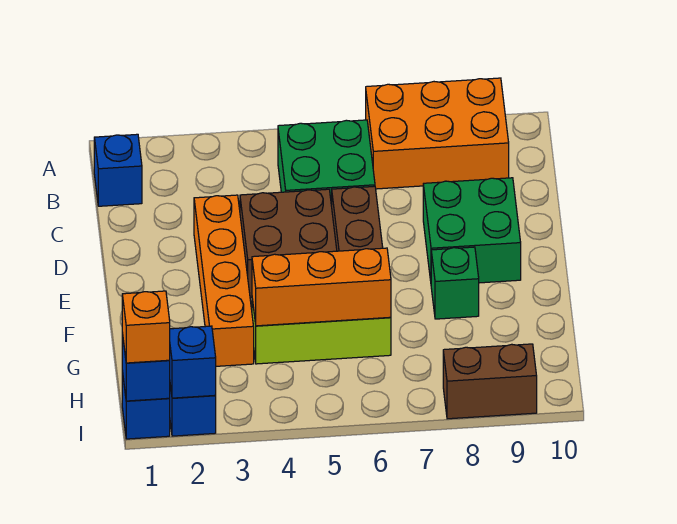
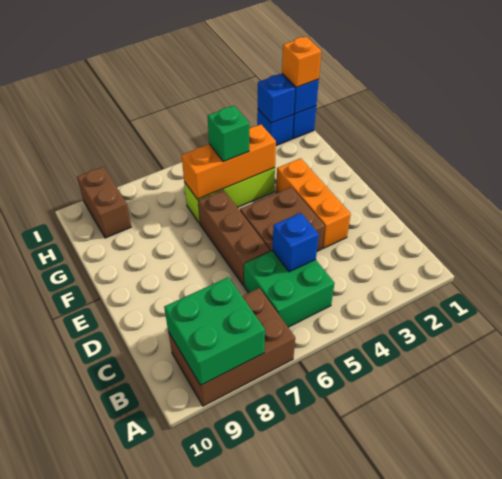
orange 2x3 brick [366,78,509,189] -> brown 2x3 brick [168,288,295,406]
blue 1x1 brick [94,134,142,206] -> blue 1x1 brick moved to [272,213,319,272]
orange 1x4 brick [194,195,254,366] -> orange 1x3 brick [276,158,351,249]
green 2x2 brick [423,178,521,283] -> green 2x2 brick moved to [164,277,265,385]
green 1x1 brick [431,247,479,319] -> green 1x1 brick moved to [207,106,249,162]
brown 1x2 brick [443,344,537,419] -> brown 1x2 brick turned to [77,167,131,238]

